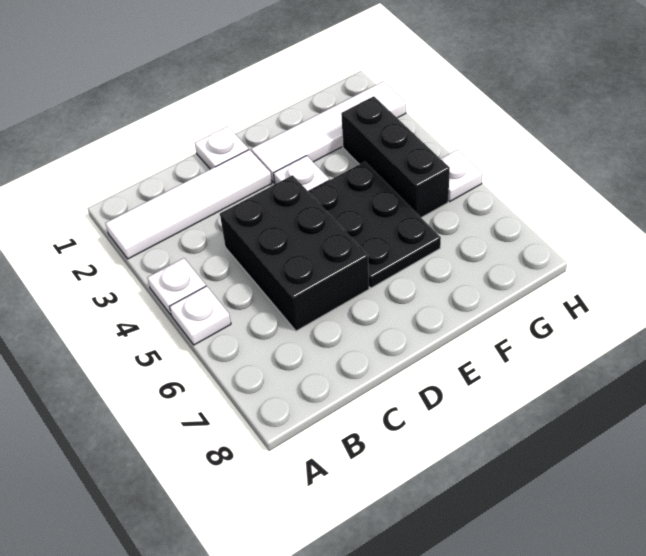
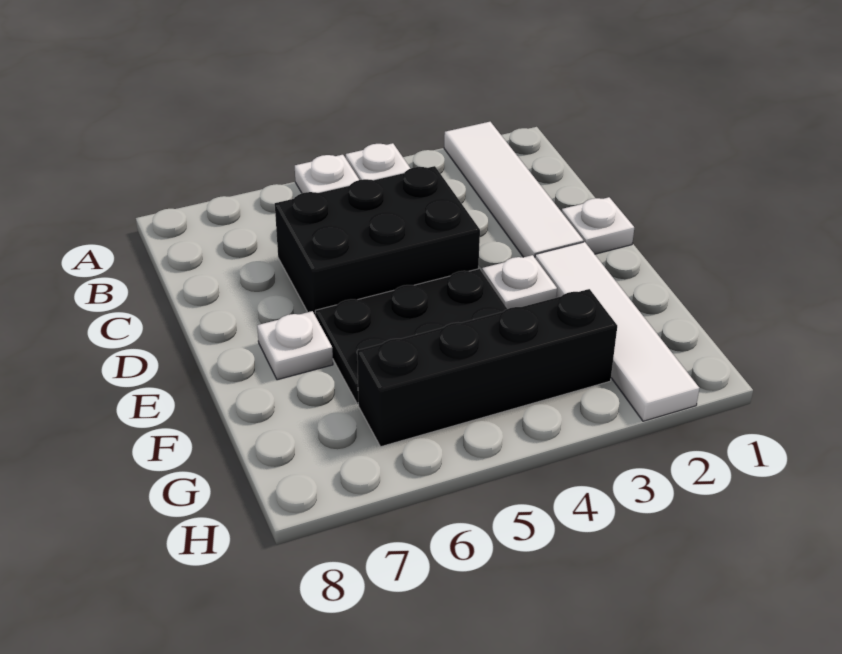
black 1x3 brick [341,96,450,218] -> black 1x4 brick [357,289,617,447]
white 1x1 plate [441,150,482,201] -> white 1x1 plate moved to [257,311,333,380]

